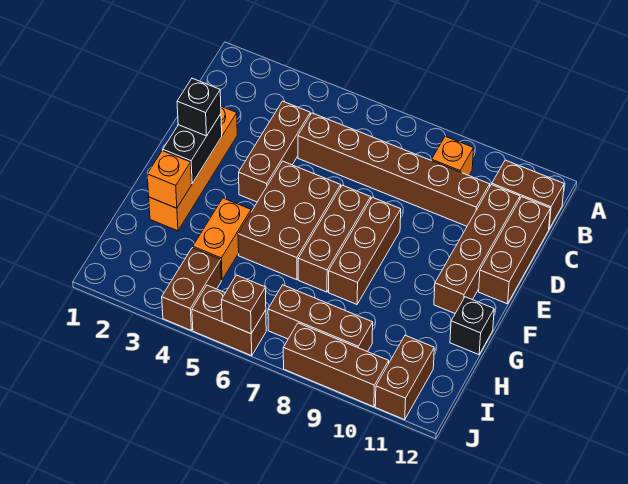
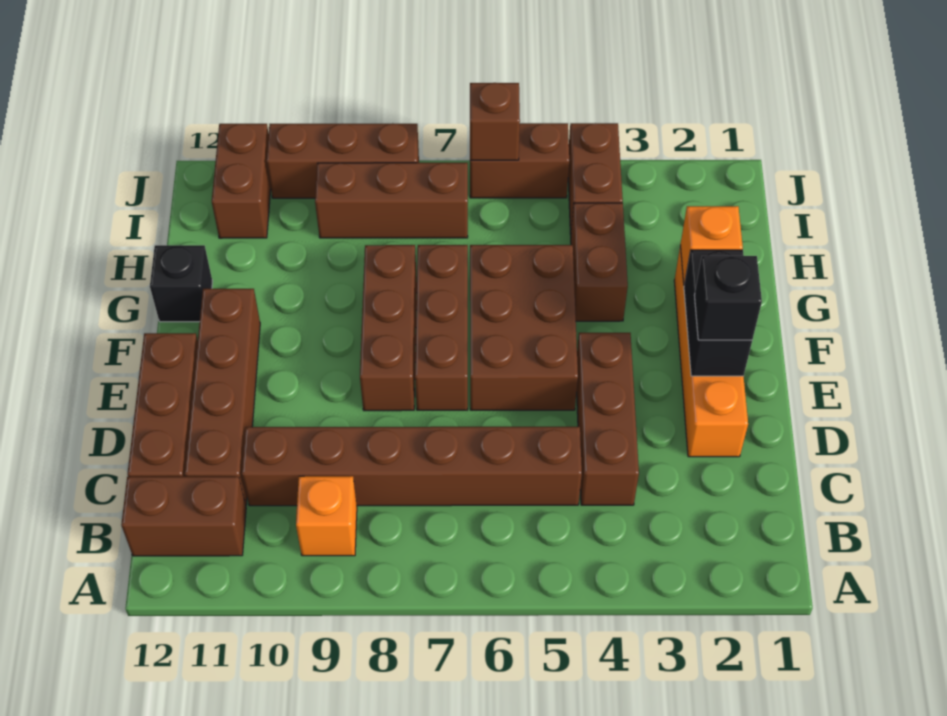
orange 1x2 brick [193,198,251,280] -> brown 1x2 brick [571,203,628,321]

